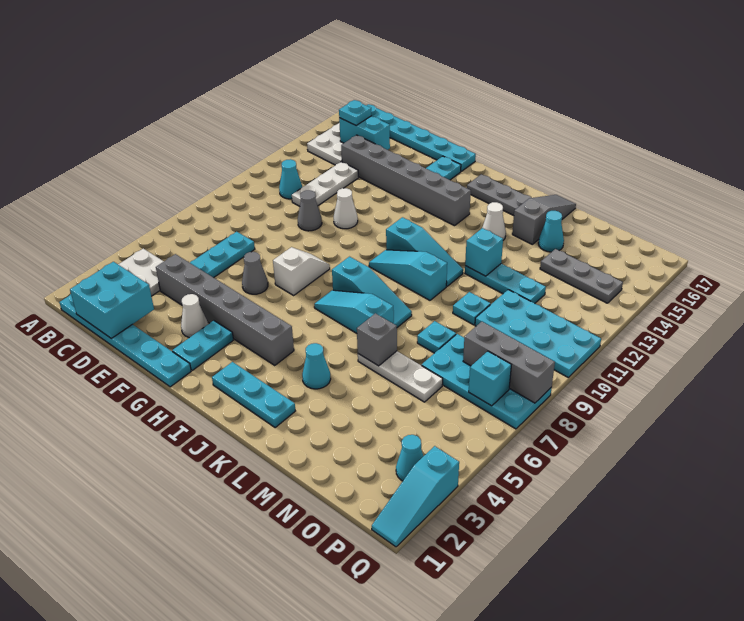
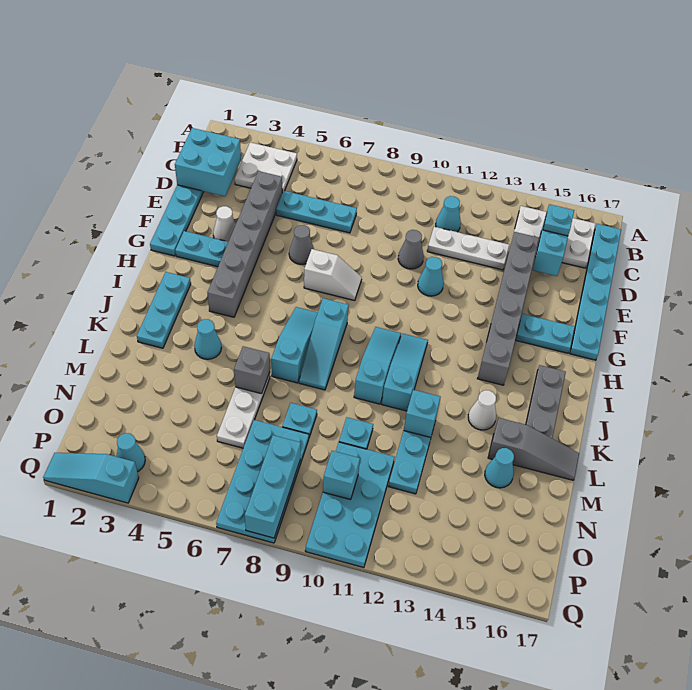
white 1x1 cone [334,188,358,229] -> cyan 1x1 cone [418,257,444,296]
cyan 1x3 slope [386,217,463,286] -> cyan 1x3 slope turned to [382,334,428,411]
grey 1x3 plate [540,249,623,303] -> none
grey 1x3 brick [463,322,555,403] -> cyan 1x3 brick [245,435,301,538]
cyan 1x1 brick [469,351,511,406] -> cyan 1x1 brick moved to [323,451,360,500]

